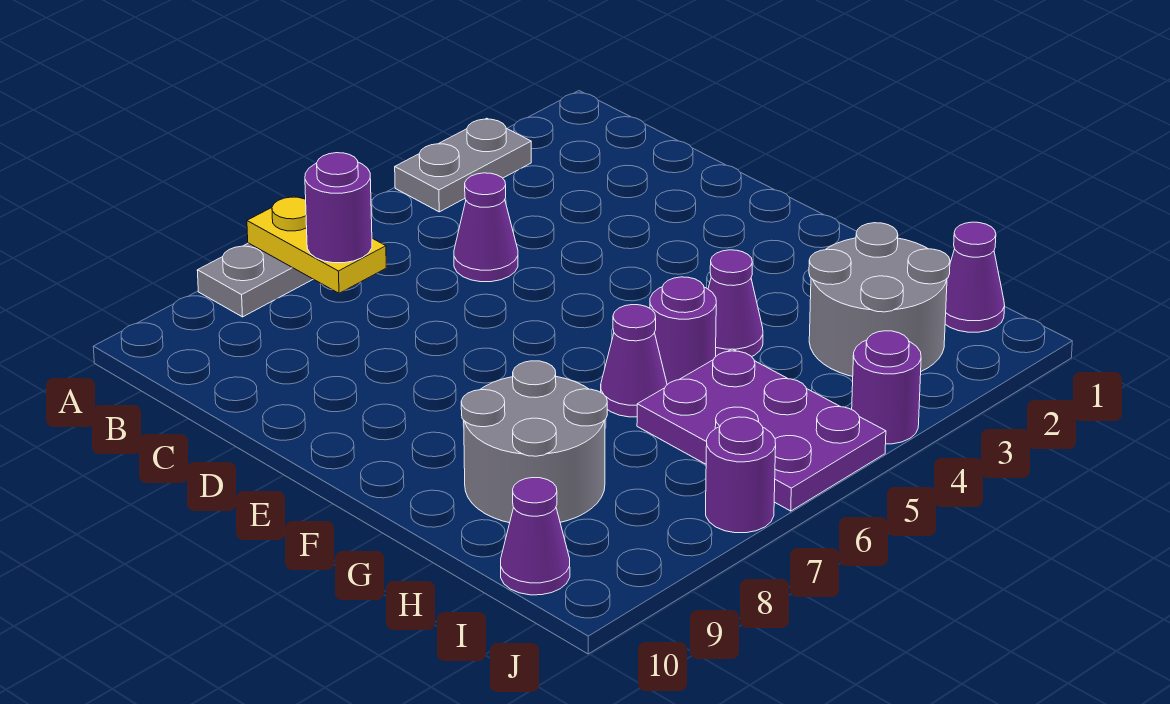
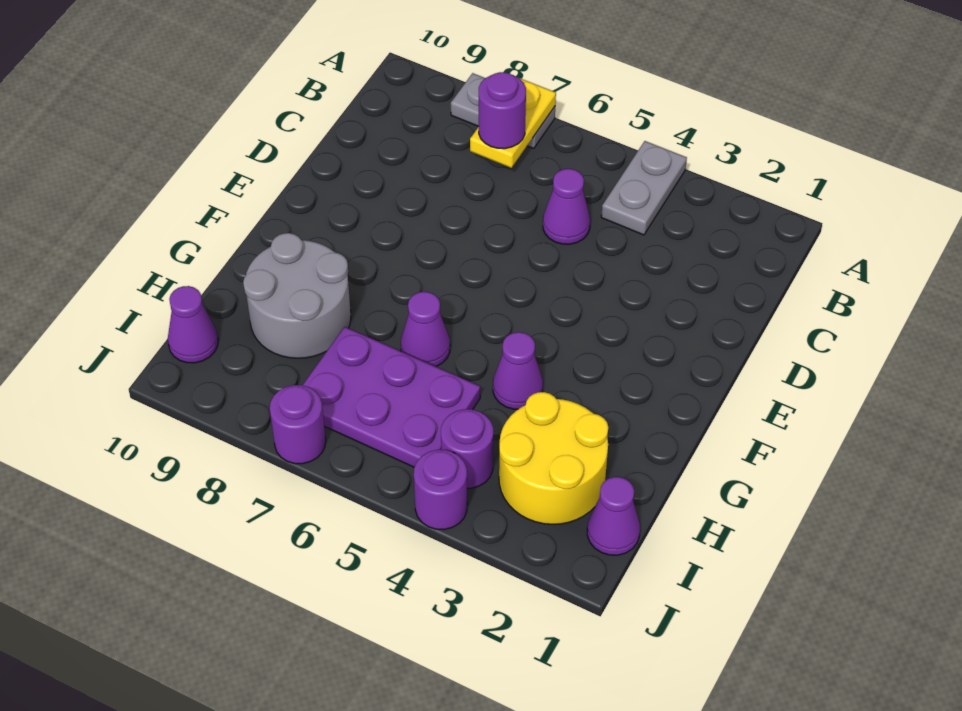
grey 1x2 plate [395,118,531,212] -> grey 1x2 plate turned to [601,141,687,235]
purple 1x1 round brick [650,277,716,385] -> purple 1x1 round brick moved to [441,409,493,488]
grey 2x2 round brick [809,223,950,376] -> yellow 2x2 round brick [499,392,608,524]
purple 2x3 plate [637,349,886,511] -> purple 2x3 plate turned to [303,327,480,467]

